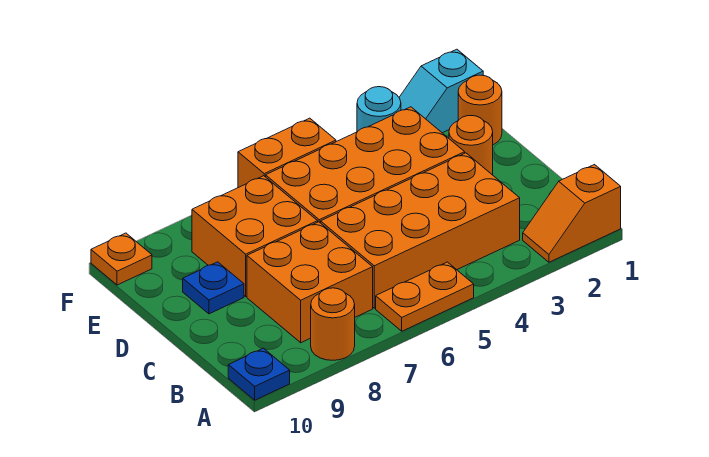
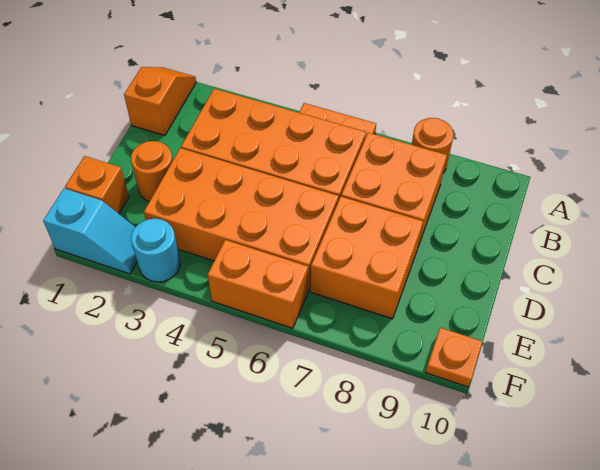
orange 1x2 slope [523,165,621,262] -> orange 1x2 slope turned to [124,67,196,136]
blue 1x1 plate [228,348,290,400] -> none
blue 1x1 plate [183,262,244,314] -> none
orange 1x1 round brick [458,75,502,145] -> orange 1x1 brick [65,156,129,214]

